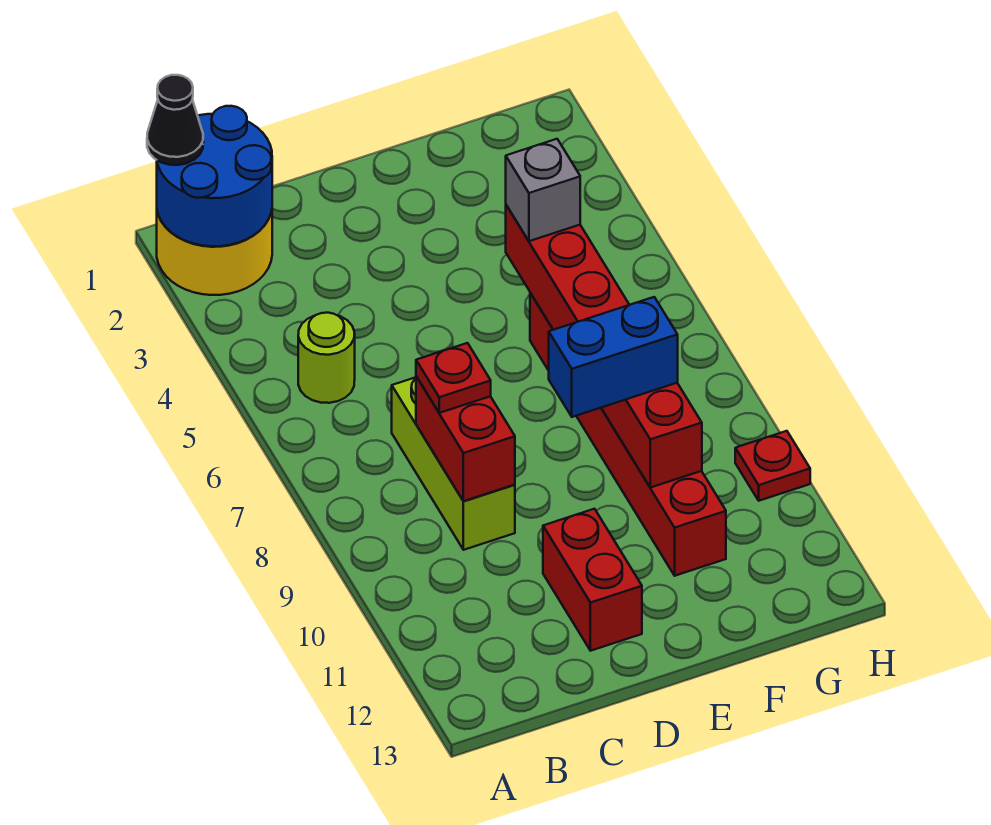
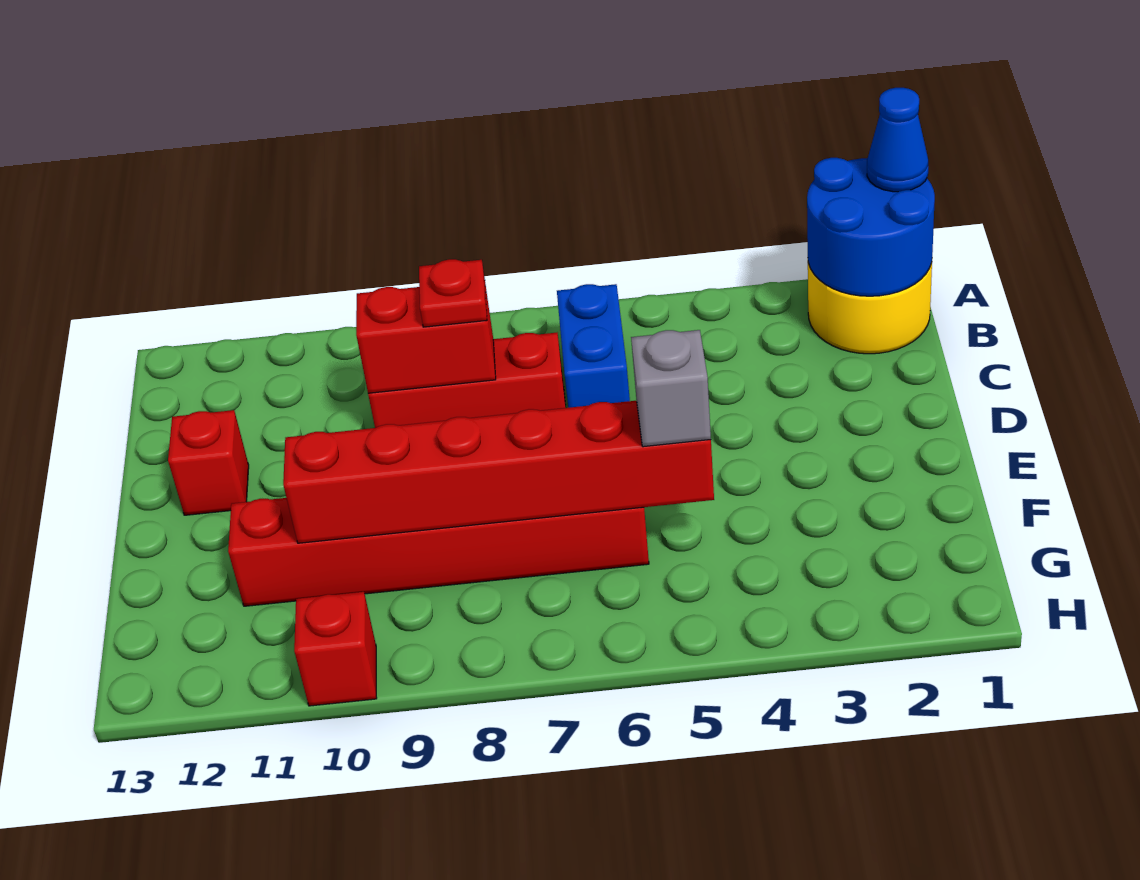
black 1x1 cone [147,75,203,165] -> blue 1x1 cone [867,88,928,192]
lime 1x1 round brick [298,313,355,403] -> none
lime 1x3 brick [392,377,515,550] -> red 1x3 brick [368,333,566,428]
red 1x2 brick [543,509,642,651] -> red 1x1 brick [168,410,249,515]
blue 1x2 brick [549,297,678,417] -> blue 1x2 brick moved to [557,284,630,408]
red 1x1 plate [735,431,810,501] -> red 1x1 brick [294,592,377,706]

